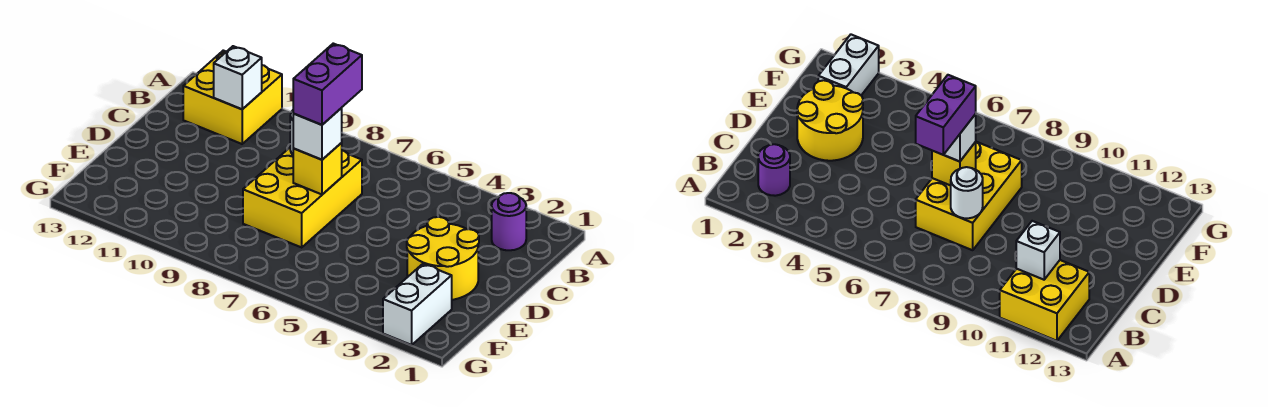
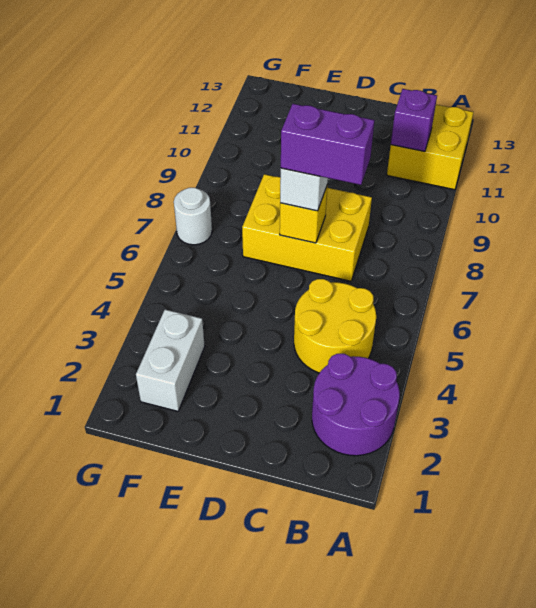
purple 1x1 round brick [492,193,526,250] -> purple 2x2 round brick [312,354,400,456]
white 1x1 brick [214,46,262,109] -> purple 1x1 brick [391,89,437,152]
white 1x1 round brick [951,167,983,218] -> white 1x1 round brick moved to [174,188,212,245]
yellow 2x2 round brick [407,217,479,300] -> yellow 2x2 round brick moved to [294,279,376,373]
white 1x2 brick [383,264,452,345] -> white 1x2 brick turned to [136,310,205,411]

